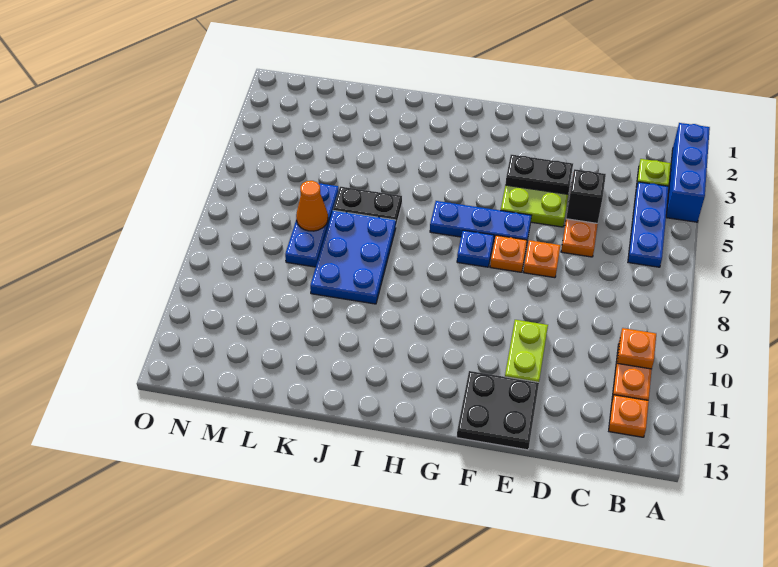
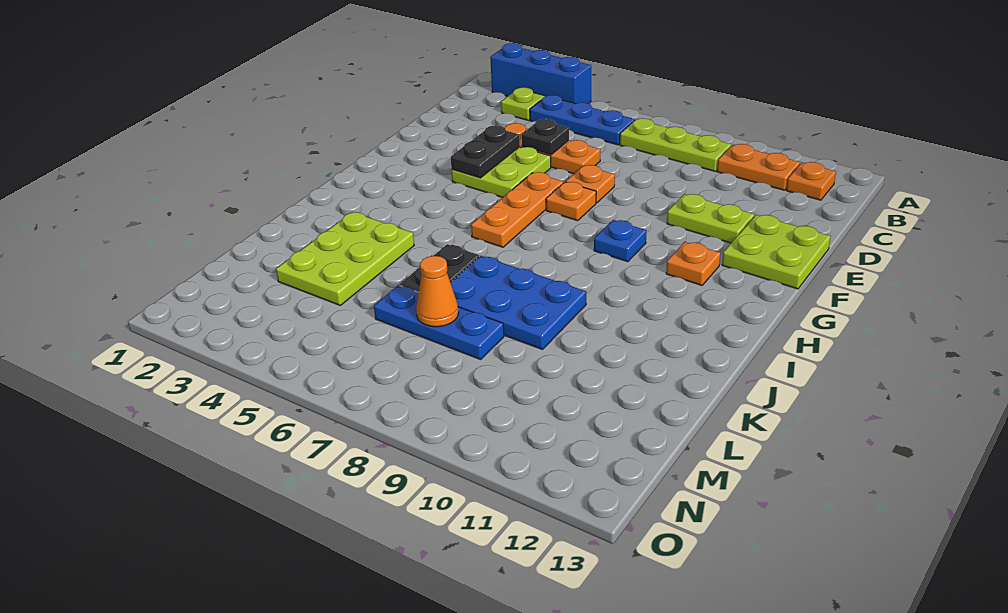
none -> lime 1x3 plate [620,118,731,171]
orange 1x1 plate [617,328,656,369] -> orange 1x1 plate moved to [666,242,720,285]
black 1x1 brick [566,169,606,223] -> black 1x1 plate [522,119,569,155]
black 2x2 plate [457,371,539,450] -> lime 2x2 plate [722,215,831,289]
blue 1x3 plate [430,201,532,242] -> orange 1x3 plate [471,172,563,247]
blue 1x1 plate [457,230,494,267] -> blue 1x1 plate moved to [594,220,647,262]
none -> lime 2x3 plate [276,212,414,305]

